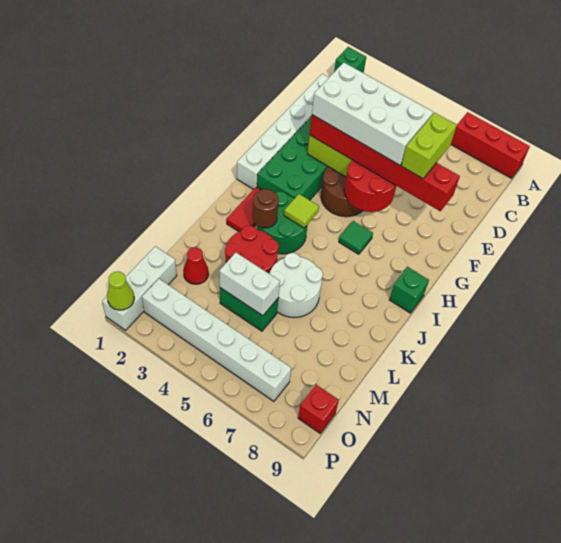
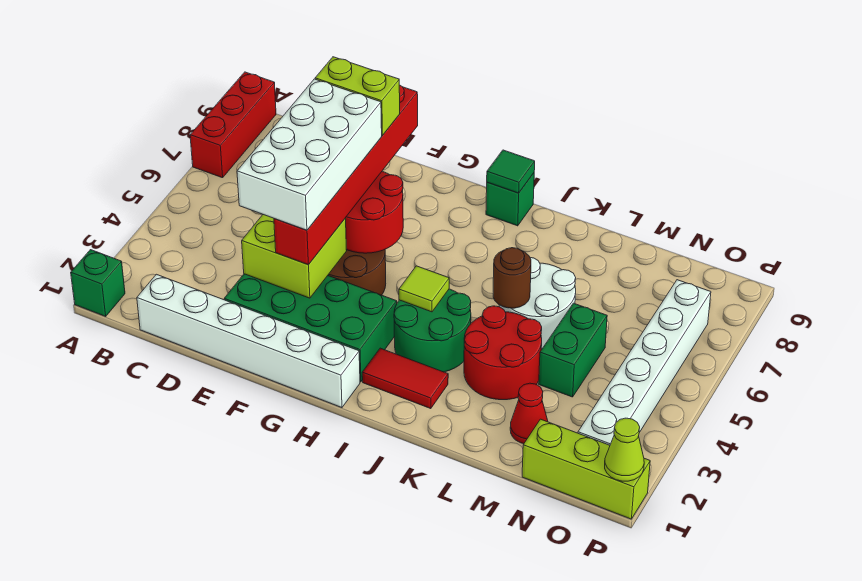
green 1x1 tile [339,221,373,254] -> green 1x1 tile moved to [487,150,535,193]
brown 1x1 round brick [252,189,279,228] -> brown 1x1 round brick moved to [493,248,531,308]
white 1x2 brick [220,253,280,316] -> none
white 1x3 brick [102,246,177,330] -> lime 1x3 brick [522,419,650,519]
red 1x1 brick [298,385,339,433] -> none

